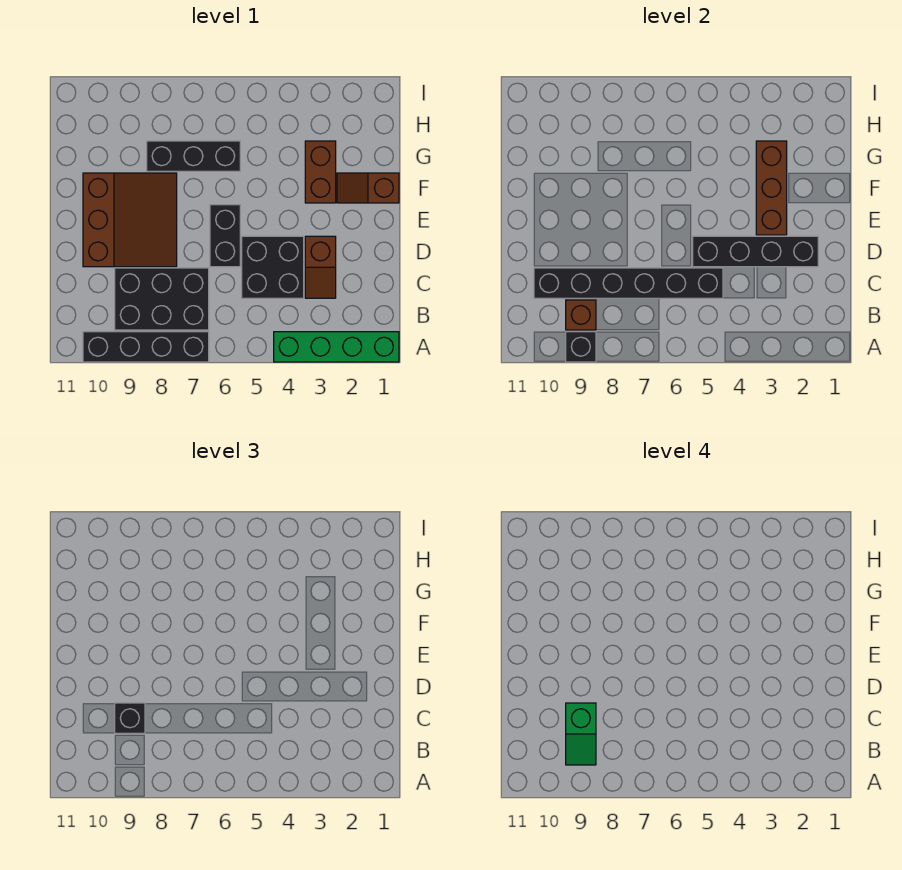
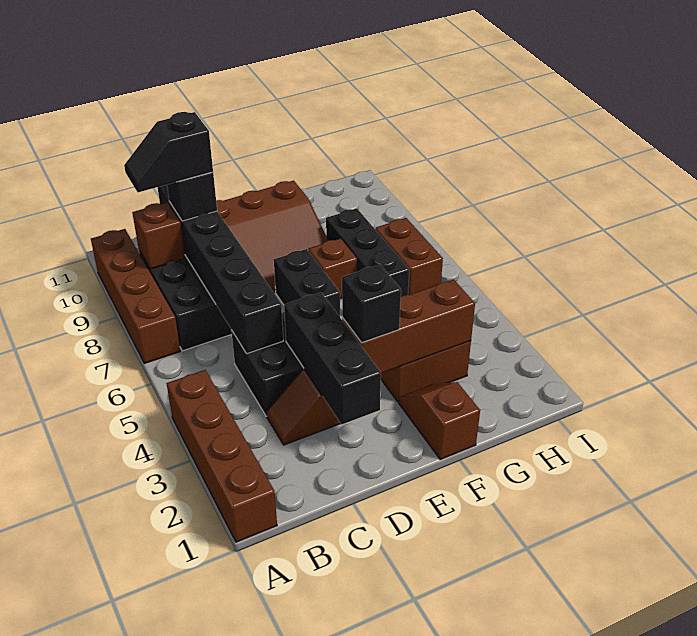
green 1x4 brick [274,332,399,362] -> brown 1x4 brick [166,370,277,542]
black 1x4 brick [83,332,209,362] -> brown 1x4 brick [91,229,180,363]
black 1x1 brick [566,332,596,362] -> black 1x1 brick moved to [342,265,401,343]
green 1x2 slope [566,703,596,765] -> black 1x2 slope [124,112,213,192]
black 1x4 brick [693,236,818,267] -> black 1x3 brick [284,293,381,424]
black 1x2 brick [210,205,240,267] -> black 1x2 brick turned to [274,249,340,317]
none -> brown 1x1 brick [308,238,357,298]
none -> brown 1x2 brick [375,218,443,295]

